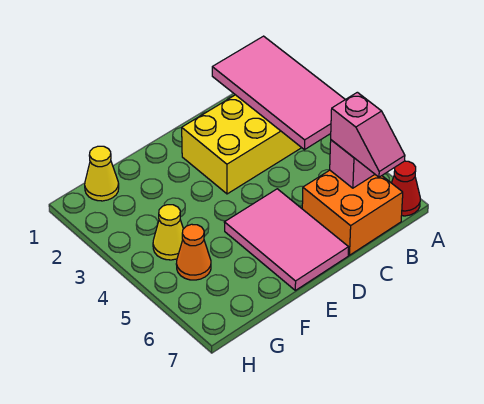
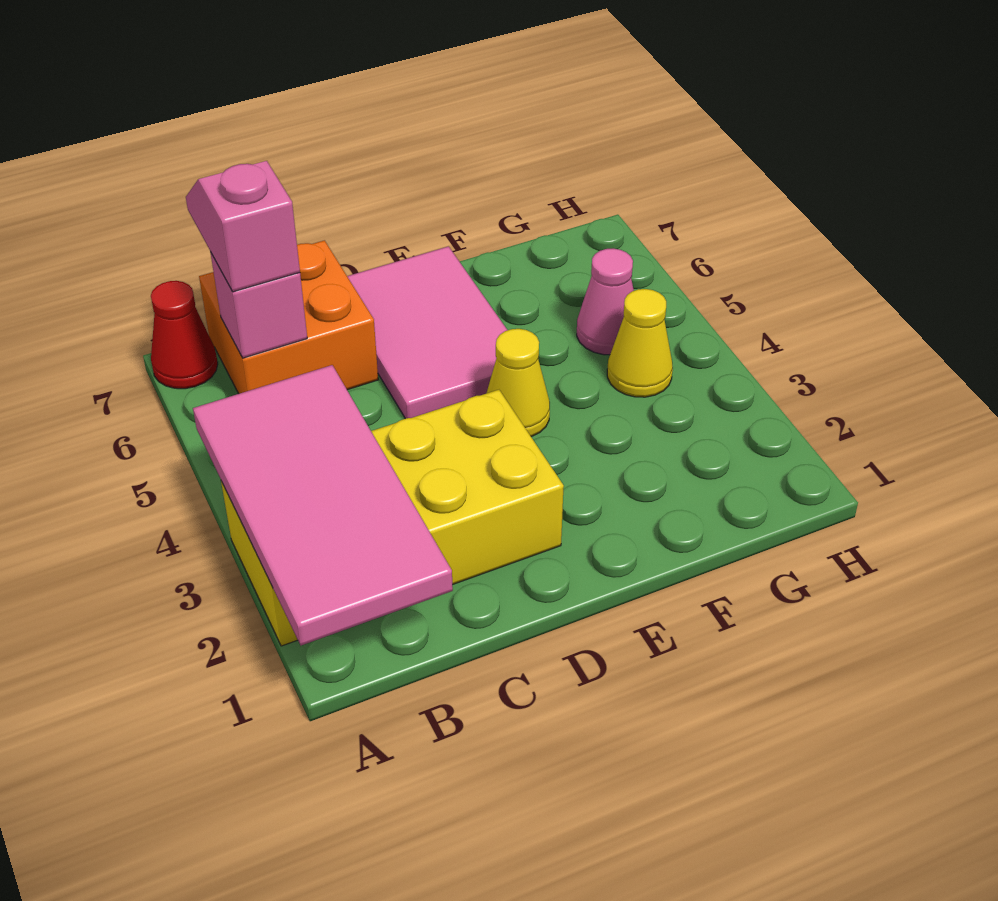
yellow 1x1 cone [85,146,119,201] -> yellow 1x1 cone moved to [487,329,550,437]
orange 1x1 cone [176,224,211,280] -> pink 1x1 cone [577,249,634,355]

